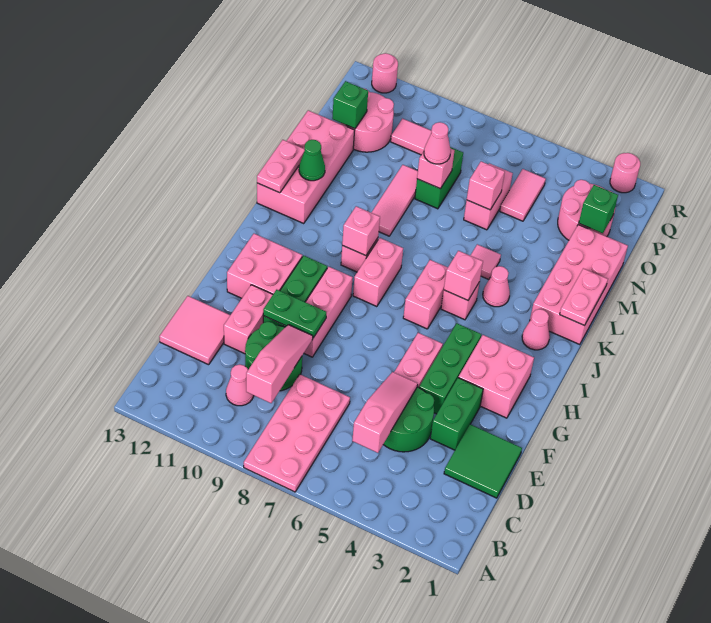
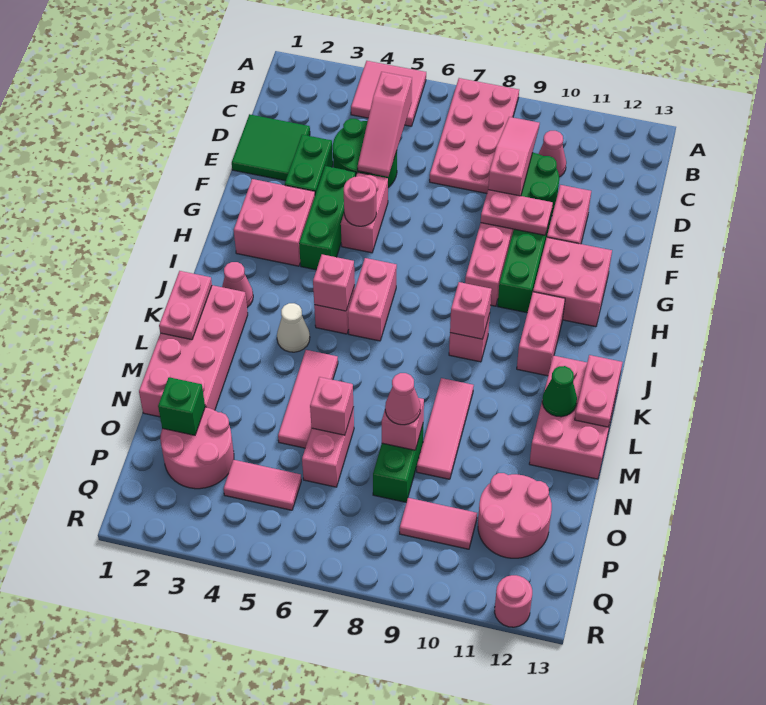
pink 1x3 slope [246,325,313,403] -> pink 1x3 slope turned to [488,117,540,196]
pink 2x2 tile [159,296,230,365] -> pink 2x2 tile moved to [351,61,426,126]
green 1x2 plate [263,290,326,338] -> pink 1x2 plate [481,190,553,235]
pink 1x2 brick [353,238,403,307] -> pink 1x2 brick moved to [517,292,565,376]
pink 1x1 cone [483,266,510,307] -> white 1x1 cone [277,303,310,352]
pink 2x4 brick [257,110,355,223] -> pink 2x3 brick [529,356,620,479]
pink 1x1 tile [470,244,501,280] -> pink 1x3 tile [278,350,338,448]
pink 1x2 tile [500,169,546,221] -> pink 1x2 tile turned to [224,460,301,510]
green 1x1 brick [332,81,368,129] -> none
pink 1x1 round brick [610,153,640,193] -> pink 1x1 round brick moved to [344,176,376,226]

